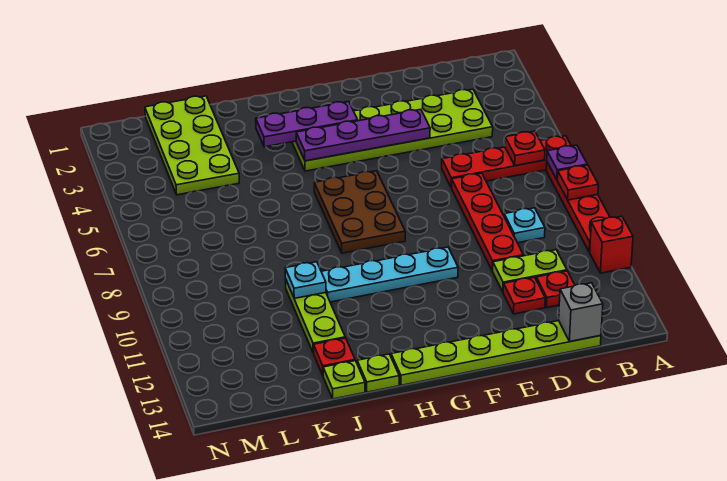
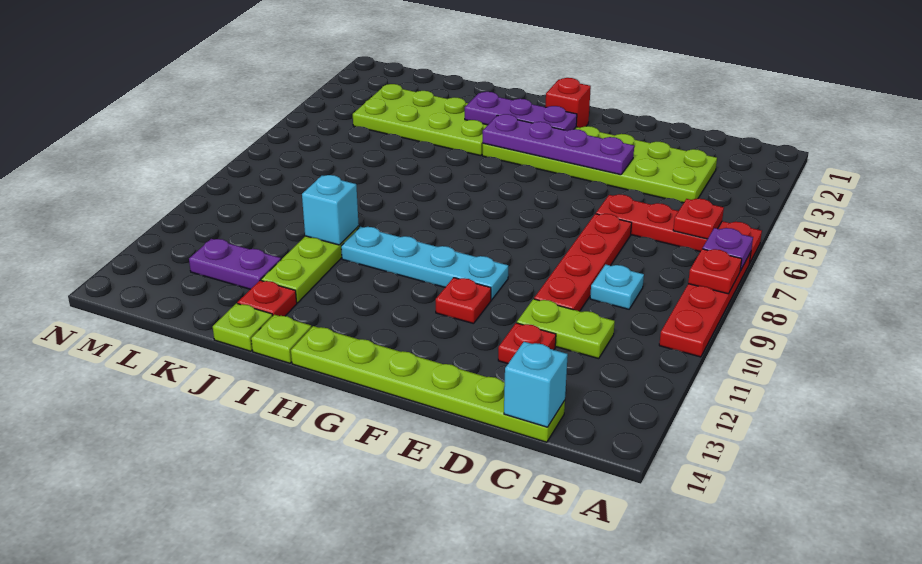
red 1x1 brick [590,216,633,273] -> red 1x1 brick moved to [545,78,591,128]
red 1x1 plate [536,271,575,308] -> red 1x1 plate moved to [436,278,491,324]
grey 1x1 brick [559,283,603,341] -> cyan 1x1 brick [504,342,568,427]
brown 2x3 plate [314,171,405,253] -> none
cyan 1x1 plate [285,262,326,298] -> cyan 1x1 brick [302,175,359,245]
lime 2x4 plate [145,96,239,195] -> lime 2x4 plate turned to [353,84,487,156]
none -> purple 1x2 plate [189,239,281,289]

